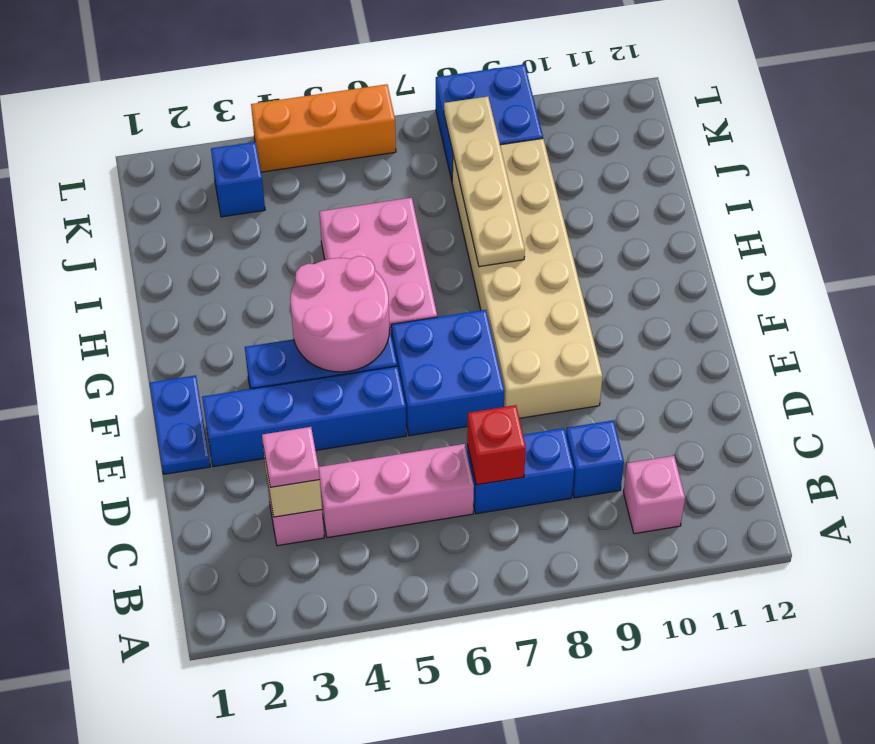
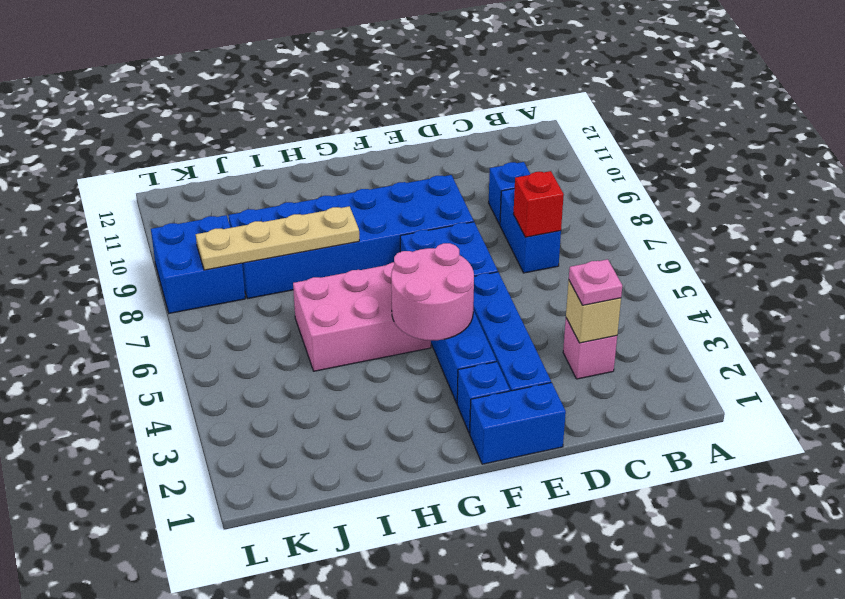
pink 1x1 brick [623,456,685,534] -> none
pink 1x3 brick [319,444,474,538] -> none
blue 1x2 plate [150,375,210,474] -> blue 1x2 brick [470,383,566,464]
tan 2x6 brick [452,139,603,418] -> blue 2x6 brick [228,175,474,299]
blue 1x1 brick [211,142,265,217] -> blue 1x1 brick moved to [457,362,510,434]
orange 1x3 brick [251,84,396,172] -> none

